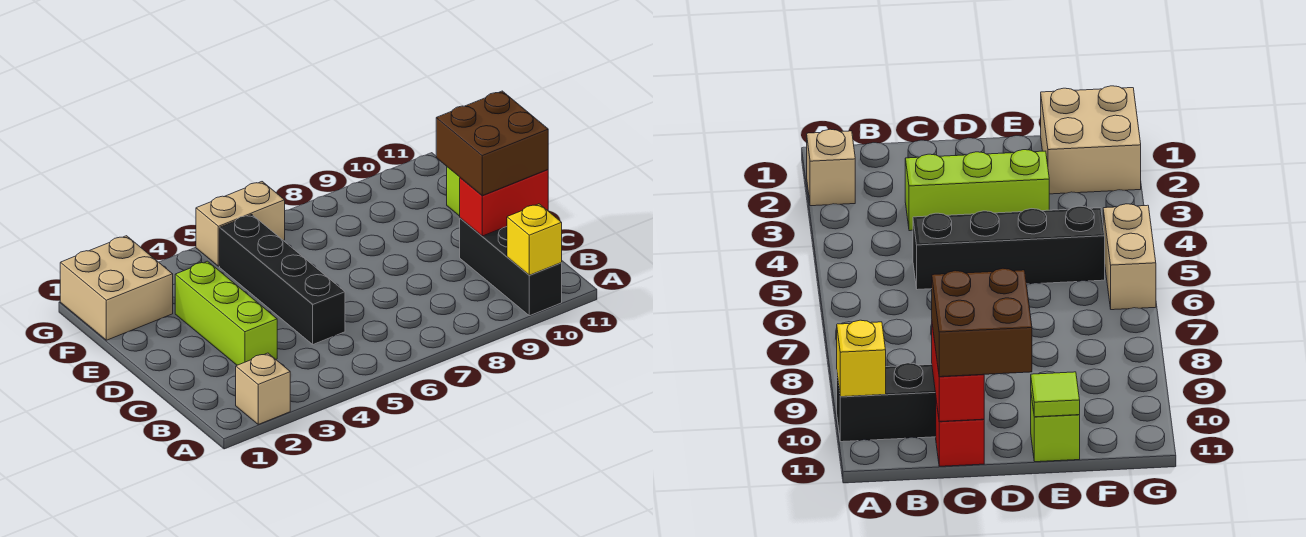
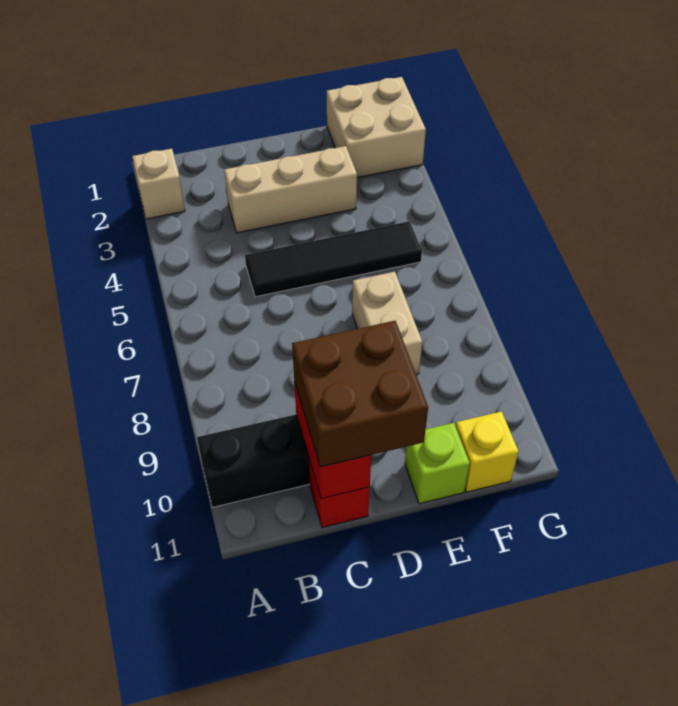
yellow 1x1 brick [507,204,562,275] -> yellow 1x1 brick moved to [455,412,519,492]
lime 1x3 brick [175,261,277,365] -> tan 1x3 brick [224,146,357,233]
black 1x4 brick [220,215,345,344] -> black 1x4 tile [245,221,422,297]
lime 1x1 tile [1031,372,1080,417] -> none
tan 1x2 brick [196,182,285,266] -> tan 1x2 brick moved to [352,272,422,375]

